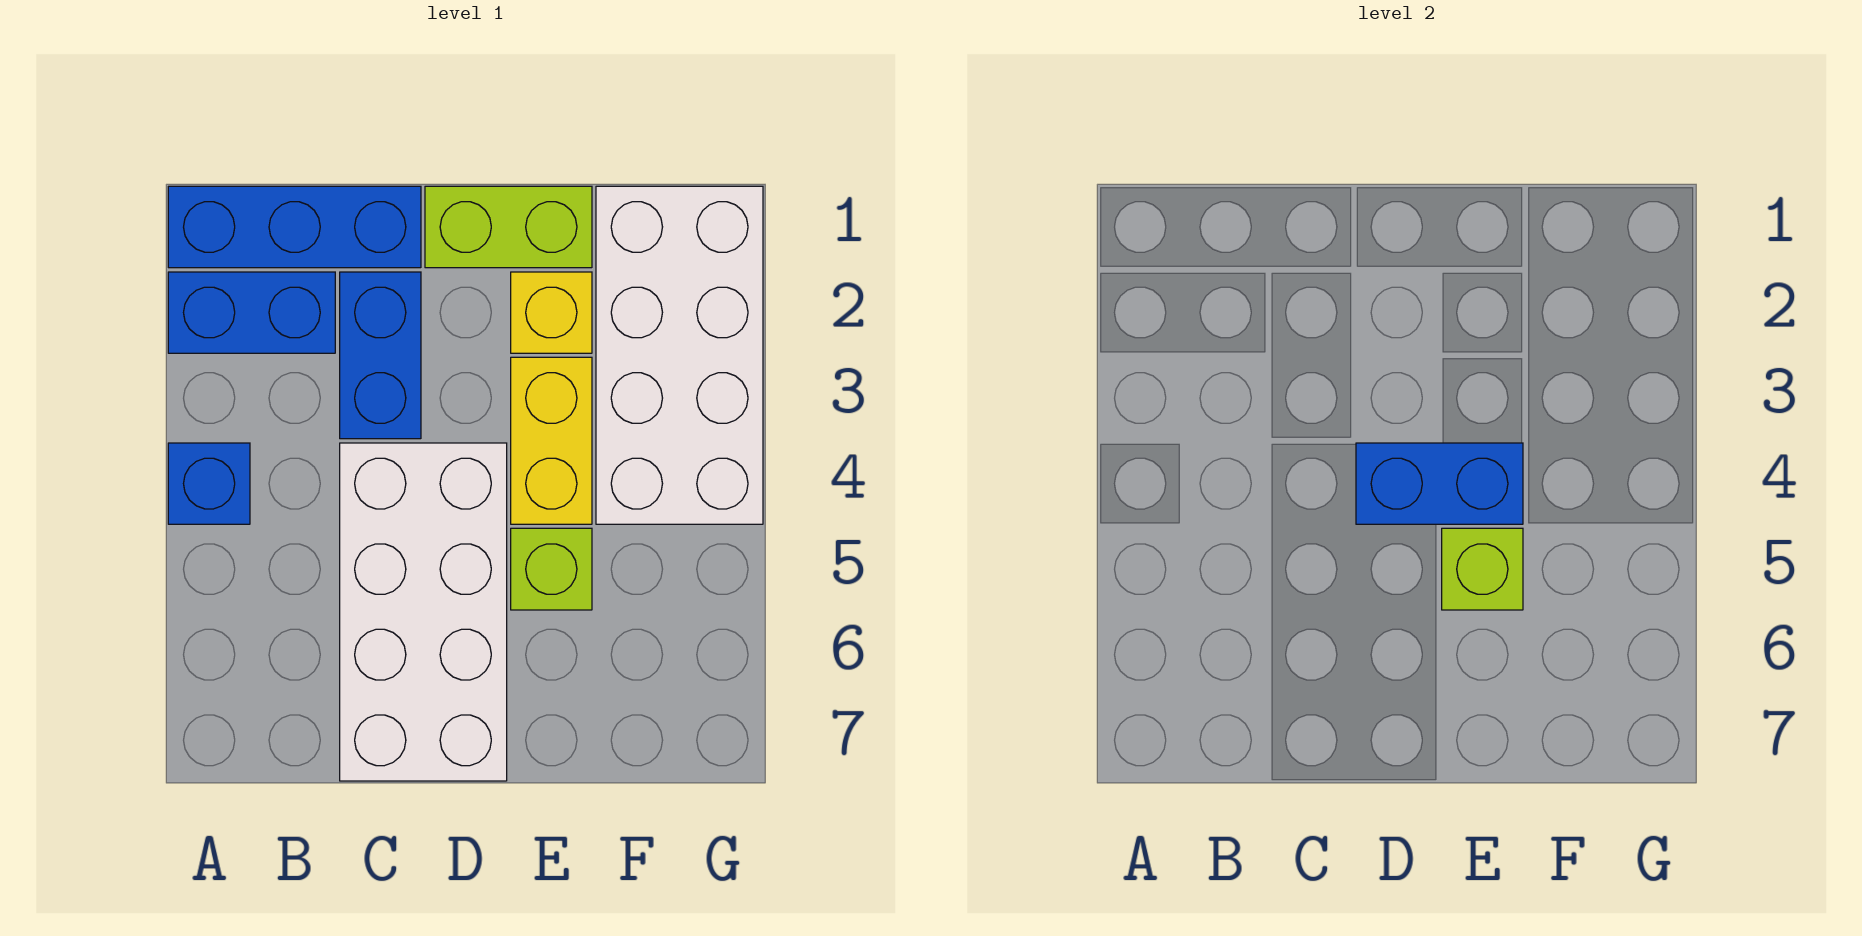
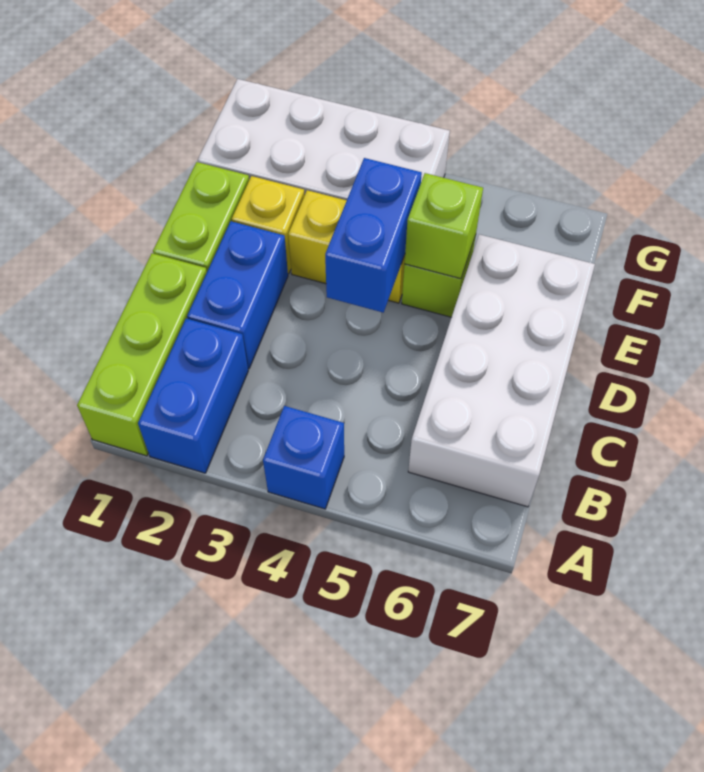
blue 1x3 brick [168,186,421,268] -> lime 1x3 brick [77,253,207,456]
blue 1x2 brick [340,272,421,439] -> blue 1x2 brick turned to [187,221,288,369]
white 2x4 brick [340,443,507,781] -> white 2x4 brick turned to [408,234,595,507]

